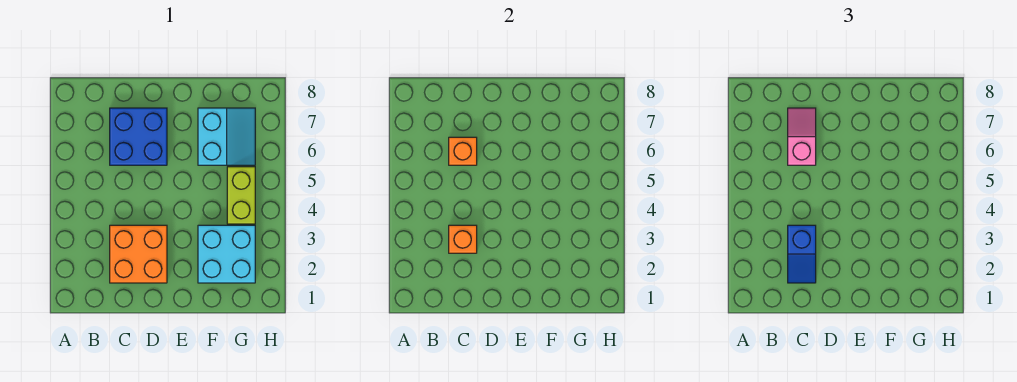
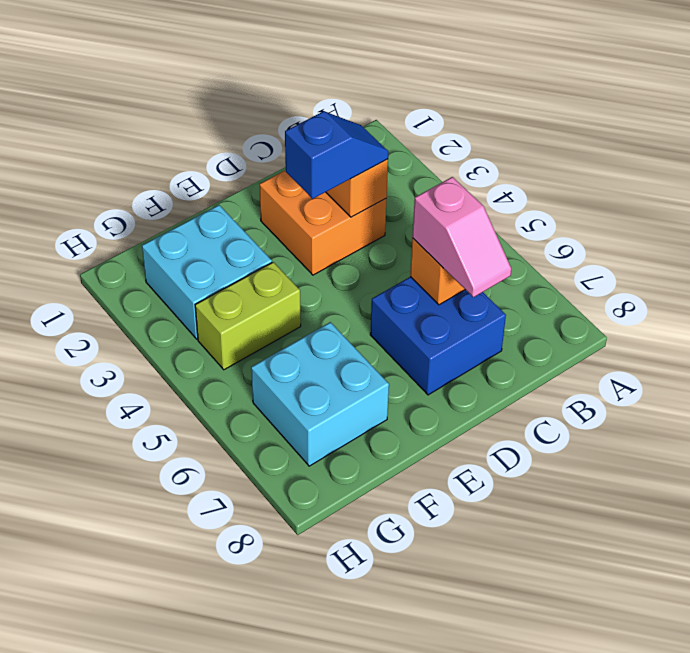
blue 1x2 slope [788,225,816,283] -> blue 1x2 slope turned to [285,111,388,199]
cyan 2x2 slope [198,108,255,165] -> cyan 2x2 brick [251,322,389,466]
lime 1x2 brick [227,167,255,224] -> lime 1x2 brick turned to [195,262,301,370]

